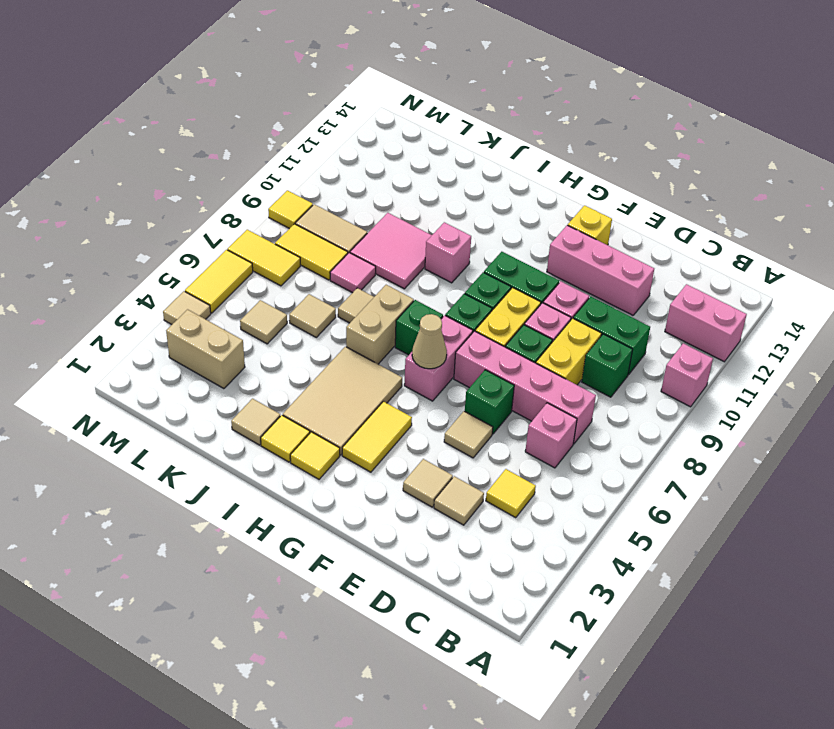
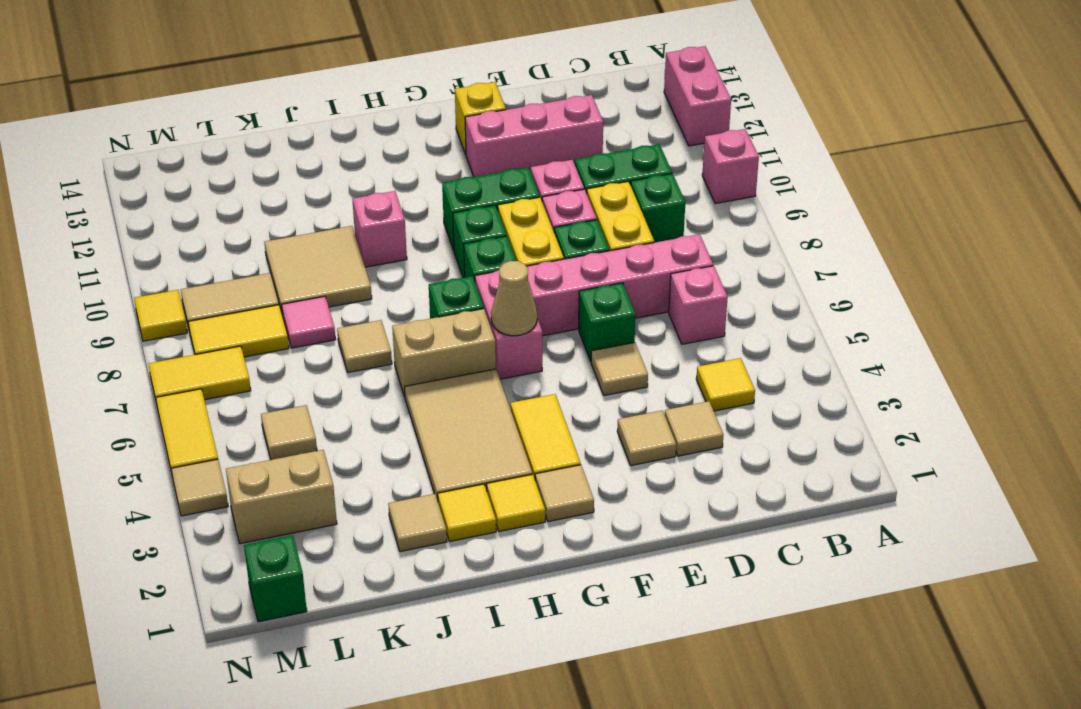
pink 1x2 brick [665,284,747,362] -> pink 1x2 brick turned to [664,46,731,146]
tan 1x2 brick [346,285,414,364] -> tan 1x2 brick turned to [392,309,496,397]
pink 2x2 tile [350,213,432,289] -> tan 2x2 tile [264,226,372,315]
tan 1x1 tile [289,294,336,337] -> tan 1x1 tile moved to [535,465,594,522]
none -> green 1x1 brick [244,535,307,622]

